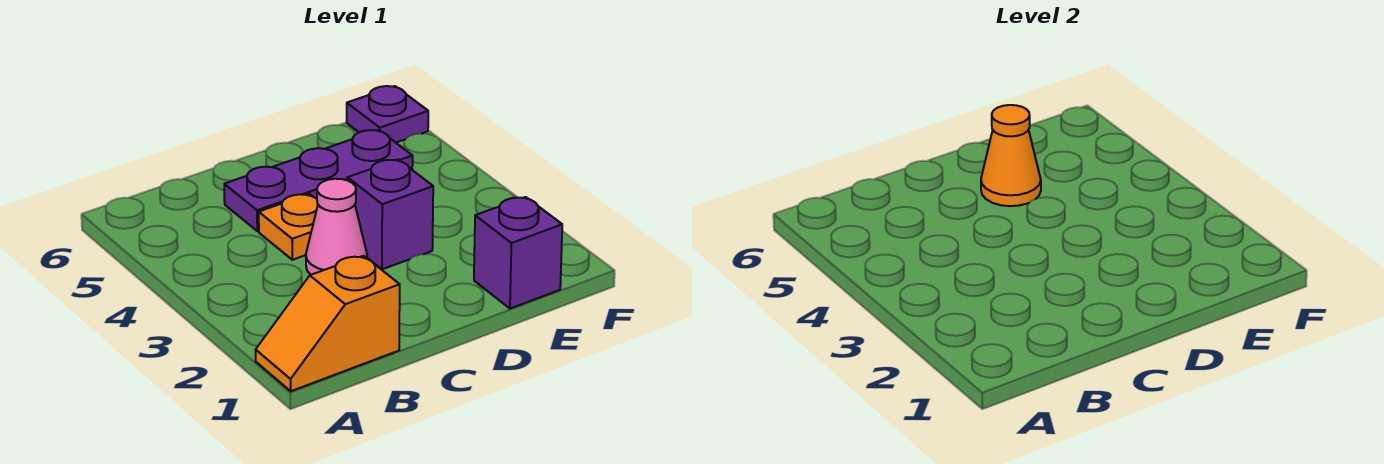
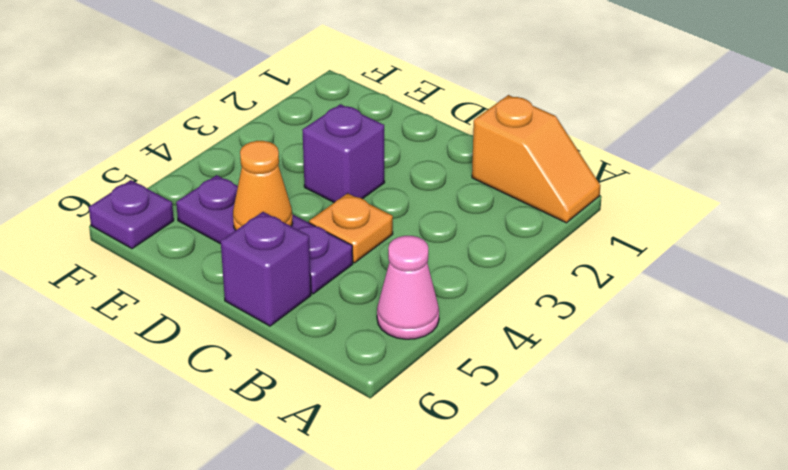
pink 1x1 cone [306,179,367,275] -> pink 1x1 cone moved to [377,236,439,339]
purple 1x1 brick [474,197,562,309] -> purple 1x1 brick moved to [221,212,311,326]

